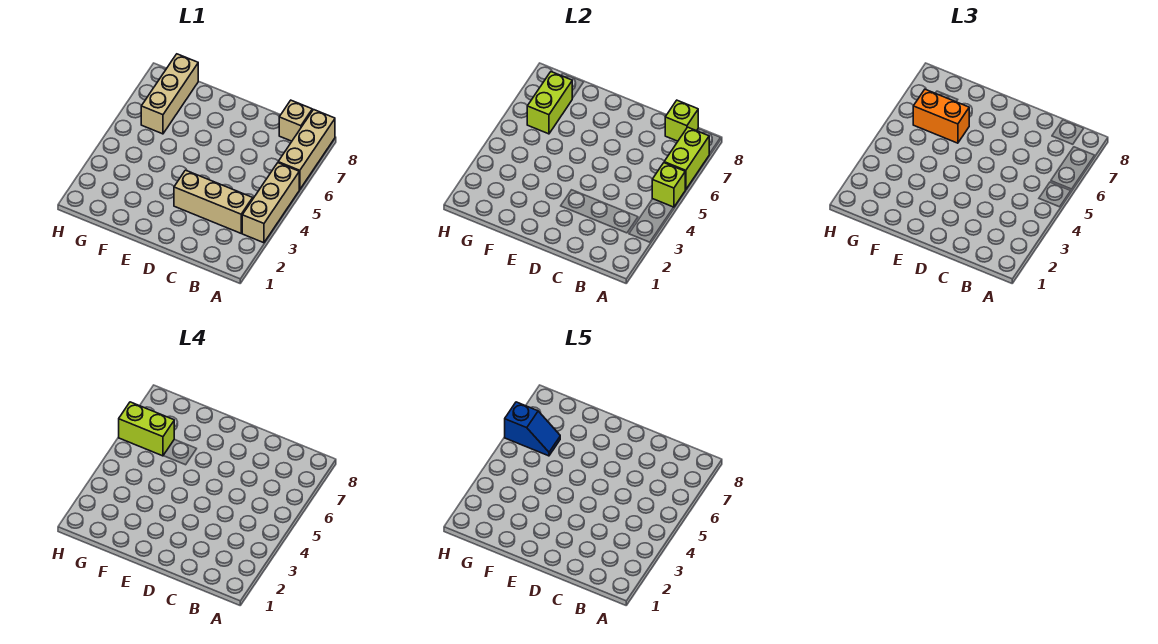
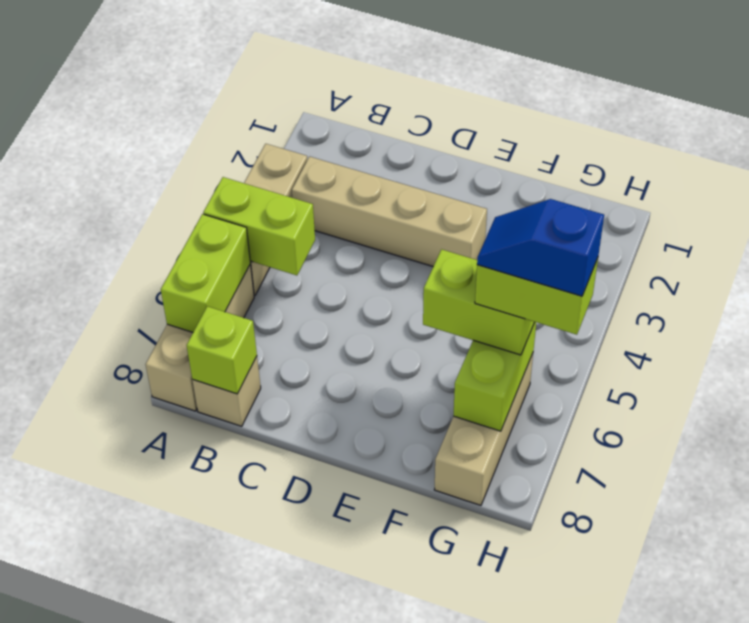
lime 1x1 brick [652,163,685,207] -> lime 1x2 brick [203,177,315,275]
tan 1x3 brick [174,170,253,233] -> tan 1x4 brick [292,157,487,266]
orange 1x2 brick [913,89,969,143] -> lime 1x2 brick [423,249,534,355]

